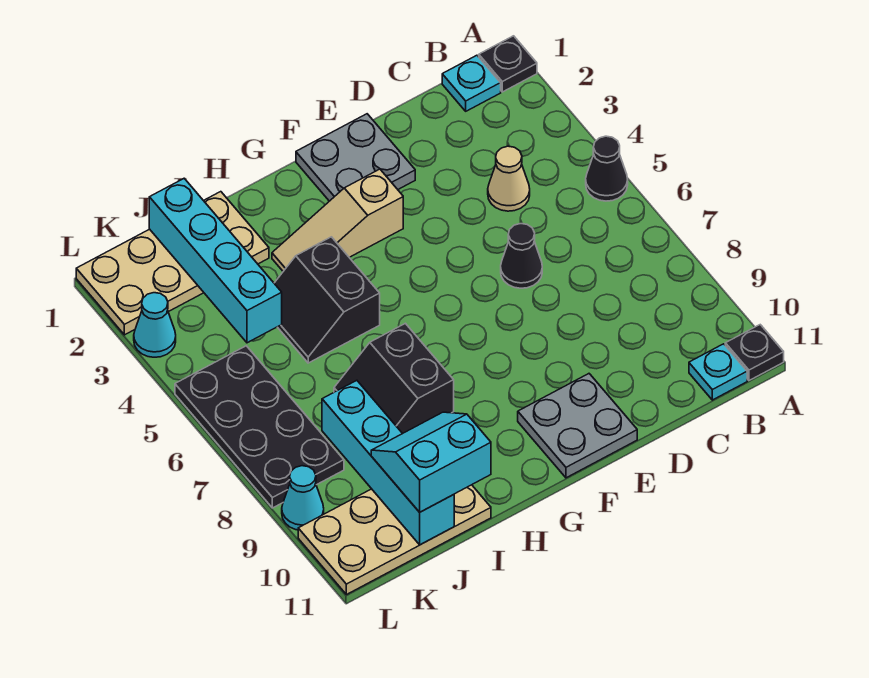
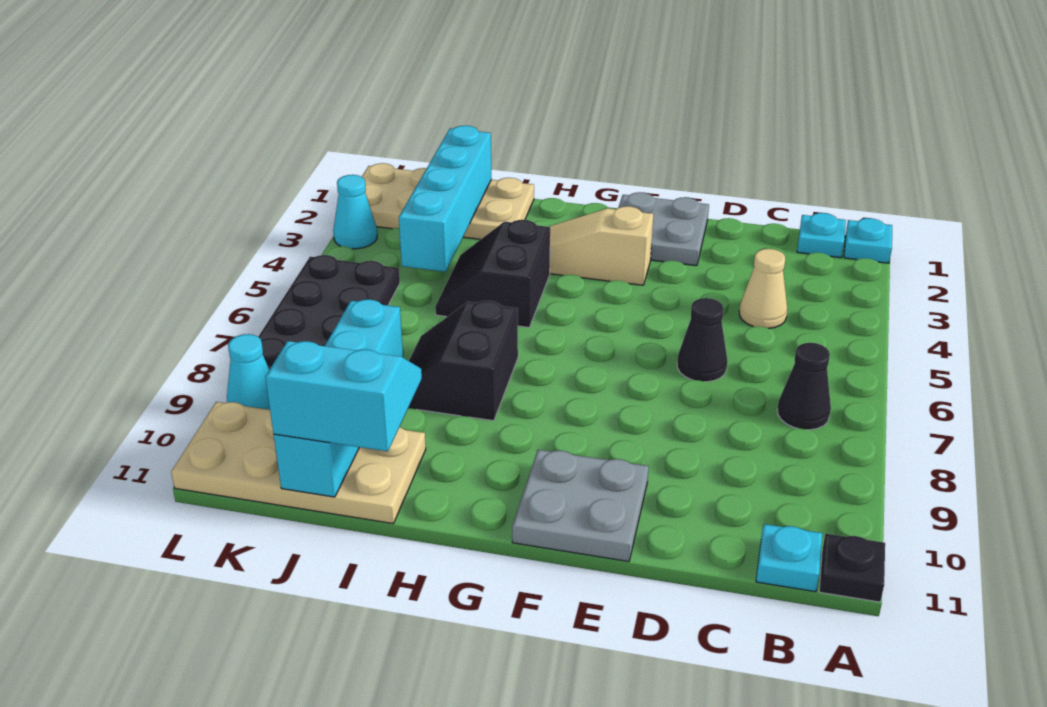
black 1x1 plate [479,36,537,92] -> cyan 1x1 plate [844,218,892,263]
black 1x1 cone [586,136,628,201] -> black 1x1 cone moved to [777,343,831,430]

